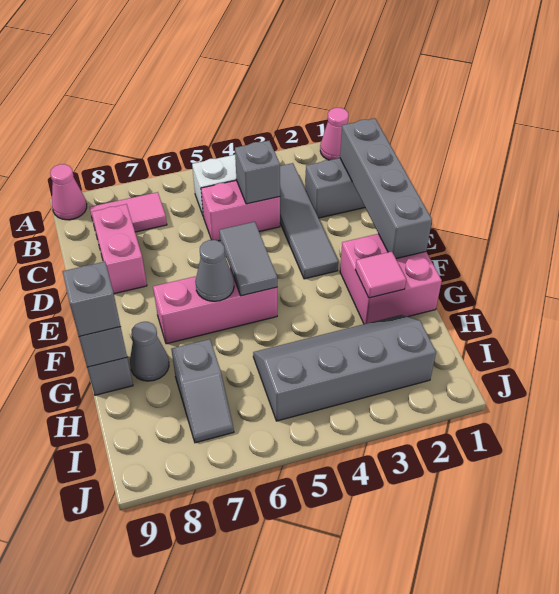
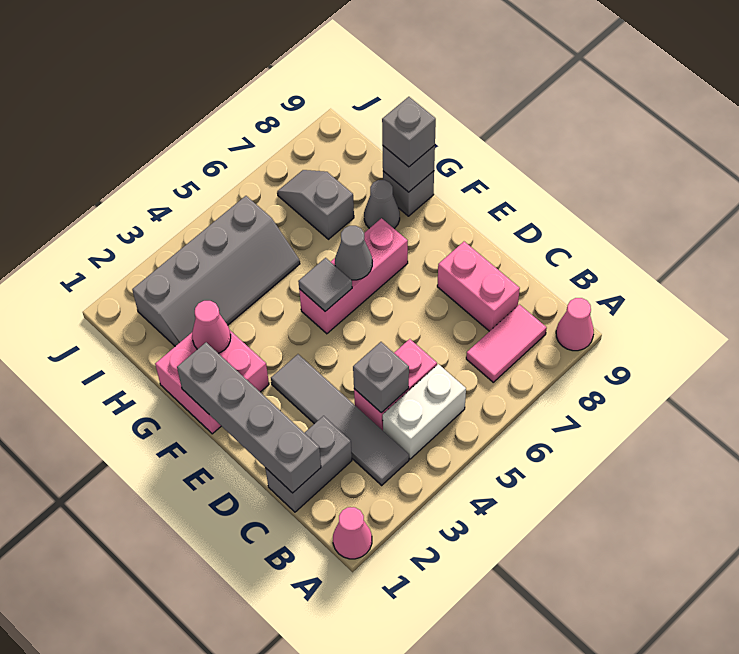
grey 1x2 tile [219,222,277,296] -> grey 1x1 tile [298,258,352,311]
pink 1x1 tile [355,252,406,298] -> pink 1x1 cone [192,301,231,353]

